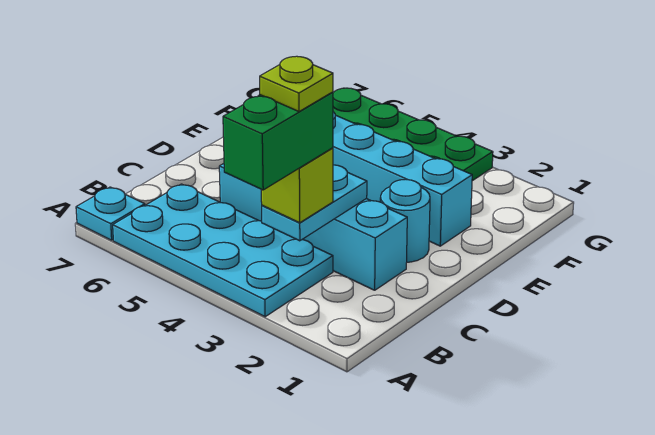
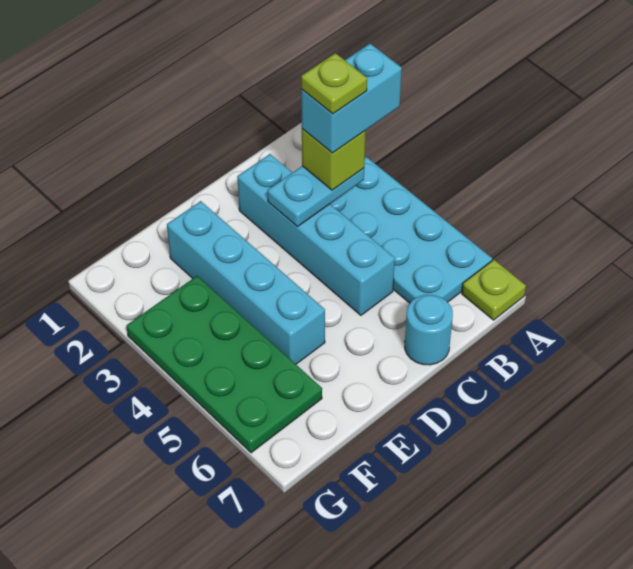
green 1x2 brick [223,92,333,190] -> cyan 1x2 brick [301,44,402,153]
cyan 1x1 plate [76,187,145,240] -> lime 1x1 plate [462,260,526,320]
cyan 1x1 round brick [380,179,430,262] -> cyan 1x1 round brick moved to [405,295,453,365]

